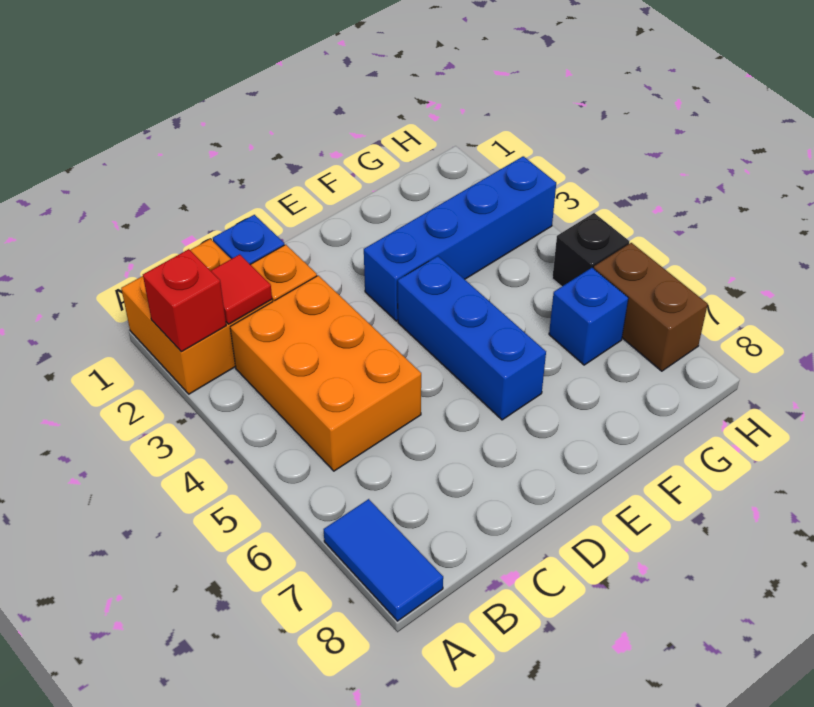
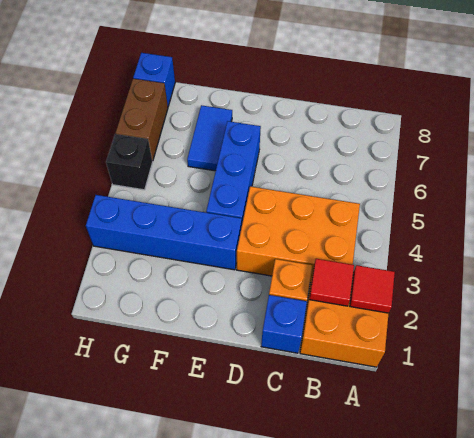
red 1x1 brick [143,249,226,352] -> red 1x1 tile [350,265,395,313]
blue 1x2 tile [324,499,443,621] -> blue 1x2 tile moved to [187,105,232,171]
orange 2x3 brick [230,275,421,471] -> orange 2x3 brick turned to [237,186,360,283]
blue 1x1 brick [549,268,628,365] -> blue 1x1 brick moved to [133,53,175,106]

